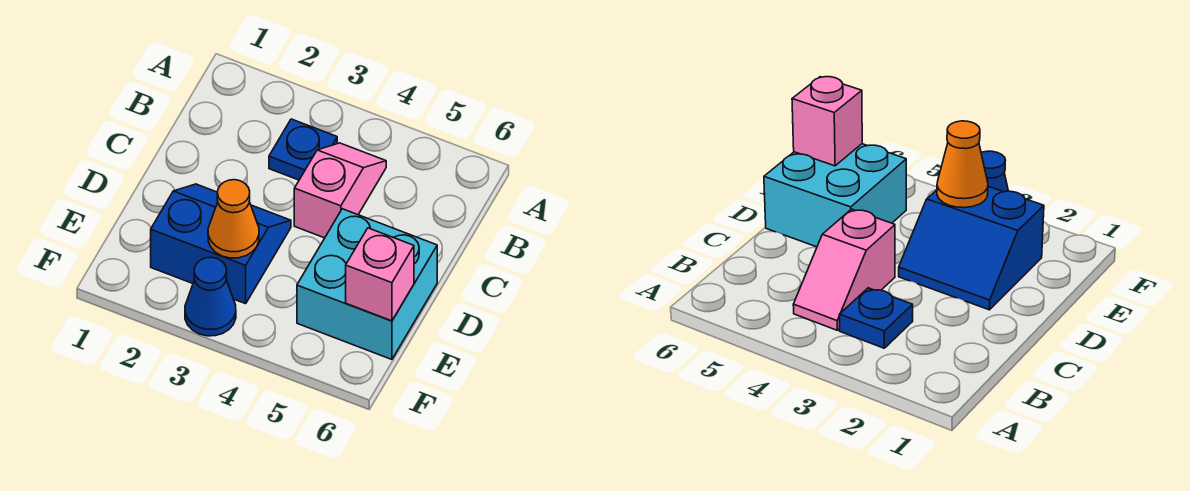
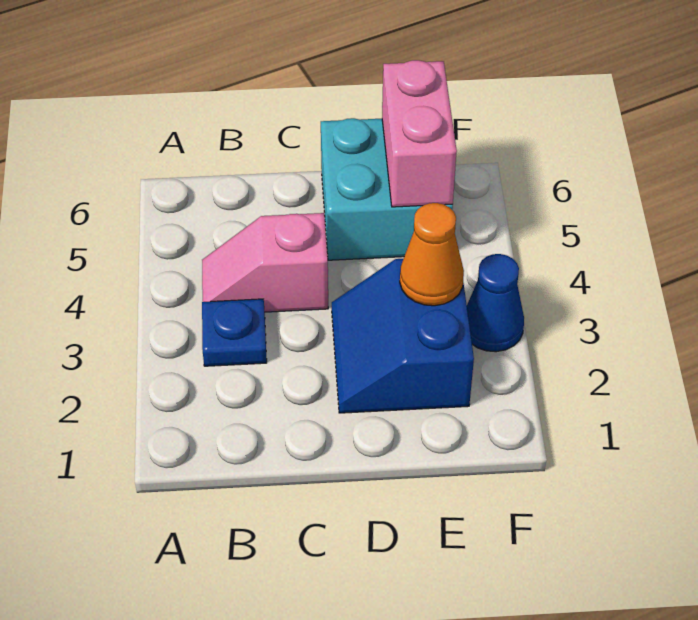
pink 1x1 brick [346,228,414,321] -> pink 1x2 brick [382,60,457,207]

